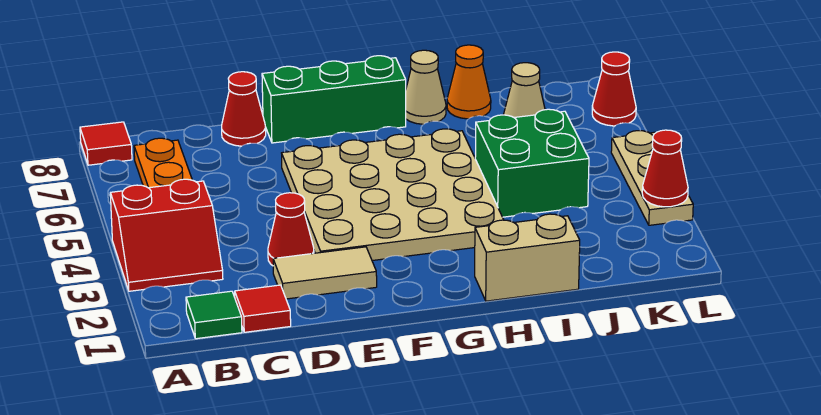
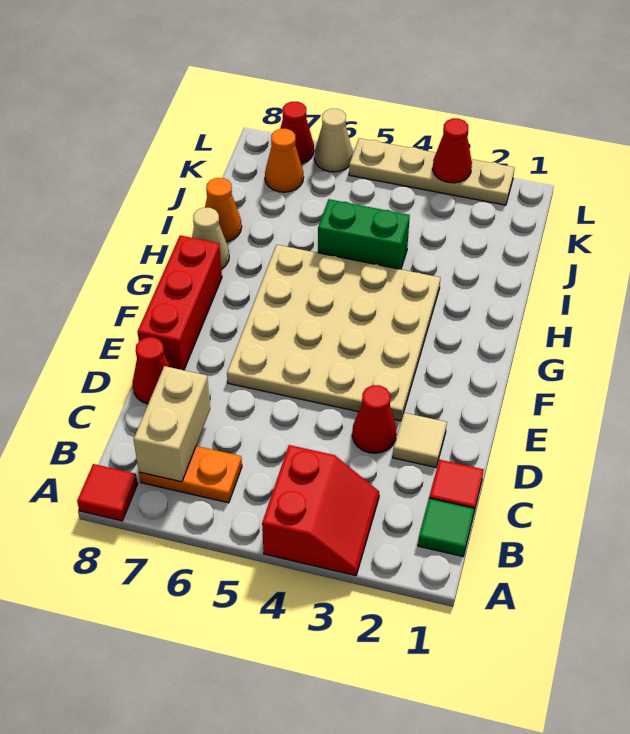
tan 1x2 tile [273,247,377,299] -> tan 1x1 tile [393,413,447,467]
green 1x3 brick [262,56,406,143] -> red 1x3 brick [137,235,222,370]
tan 1x2 brick [475,214,580,301] -> tan 1x2 brick moved to [134,366,210,482]
green 2x2 brick [475,109,589,217] -> green 1x2 brick [318,199,410,269]
tan 1x1 cone [504,63,545,117] -> tan 1x1 cone moved to [315,109,353,172]
none -> orange 1x1 cone [265,129,304,192]
tan 1x3 plate [611,131,693,225] -> tan 1x4 plate [349,138,515,205]

